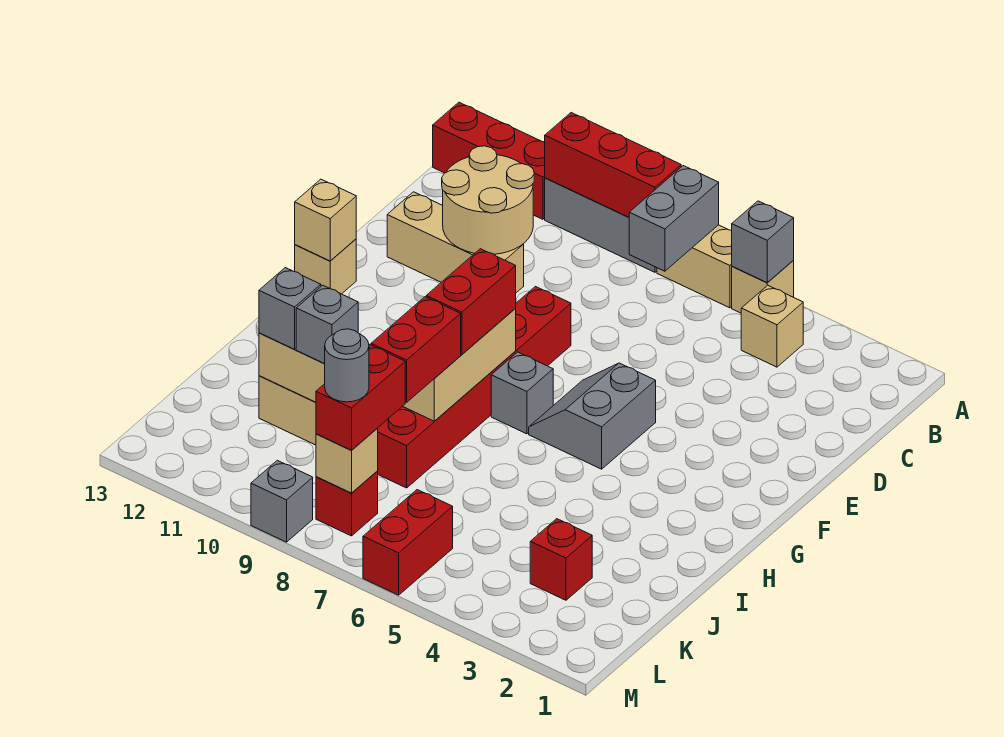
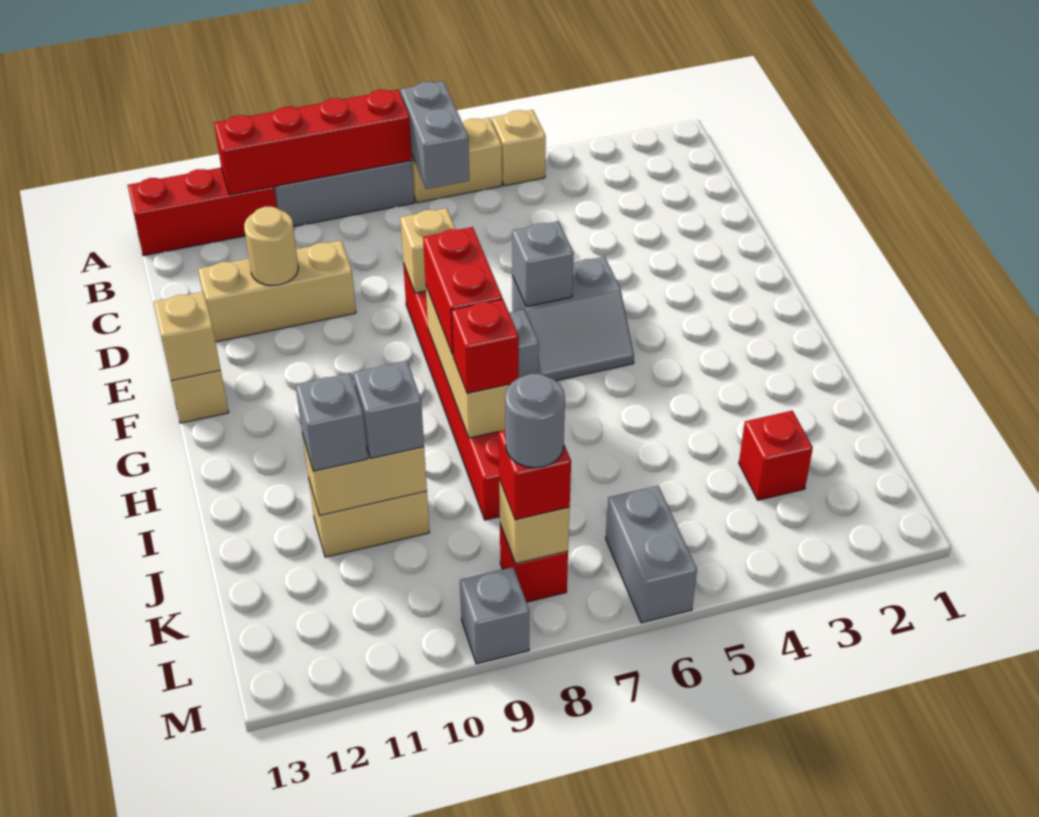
grey 1x1 brick [732,201,794,283] -> grey 1x1 brick moved to [512,221,574,307]
red 1x3 brick [545,113,681,217] -> red 1x4 brick [214,90,412,195]
tan 1x1 brick [741,285,803,367] -> tan 1x1 brick moved to [400,208,455,293]
tan 2x2 round brick [442,146,534,254] -> tan 1x1 round brick [244,207,298,286]
grey 2x2 slope [529,363,656,469] -> grey 2x2 slope turned to [512,257,634,381]
red 1x2 brick [371,297,461,402] -> red 1x1 brick [451,299,519,393]
red 1x2 brick [316,345,405,450] -> red 1x1 brick [499,430,571,520]
red 1x2 brick [363,490,453,595] -> grey 1x2 brick [606,486,697,623]

